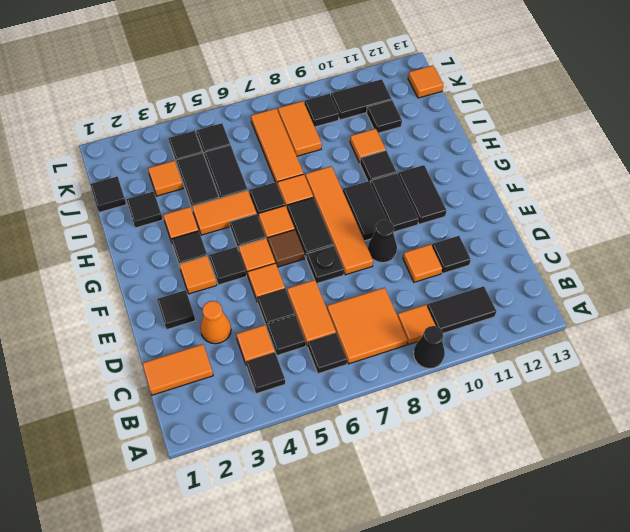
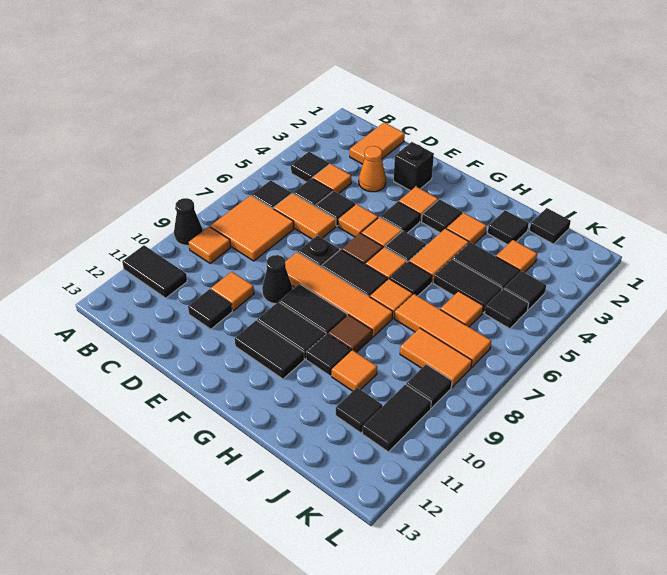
black 1x2 tile [427,286,496,333] -> black 1x2 tile turned to [122,245,187,298]
black 1x1 tile [157,290,195,329] -> black 1x1 brick [394,142,434,191]
none -> brown 1x1 tile [328,315,372,352]
orange 1x1 tile [408,65,443,98] -> orange 1x1 tile moved to [440,291,483,327]

